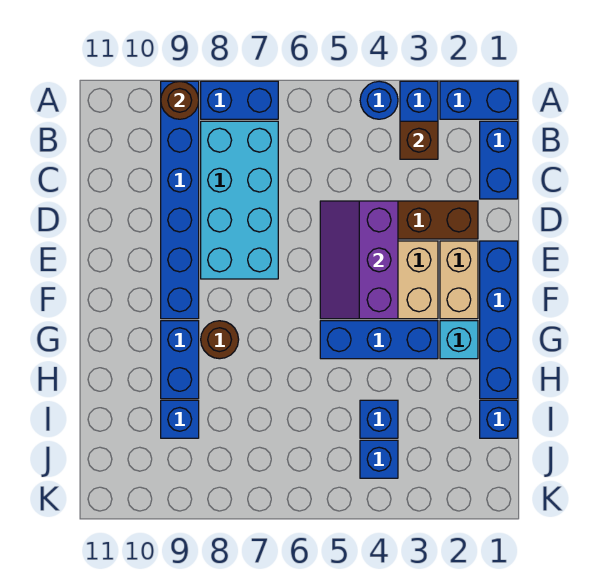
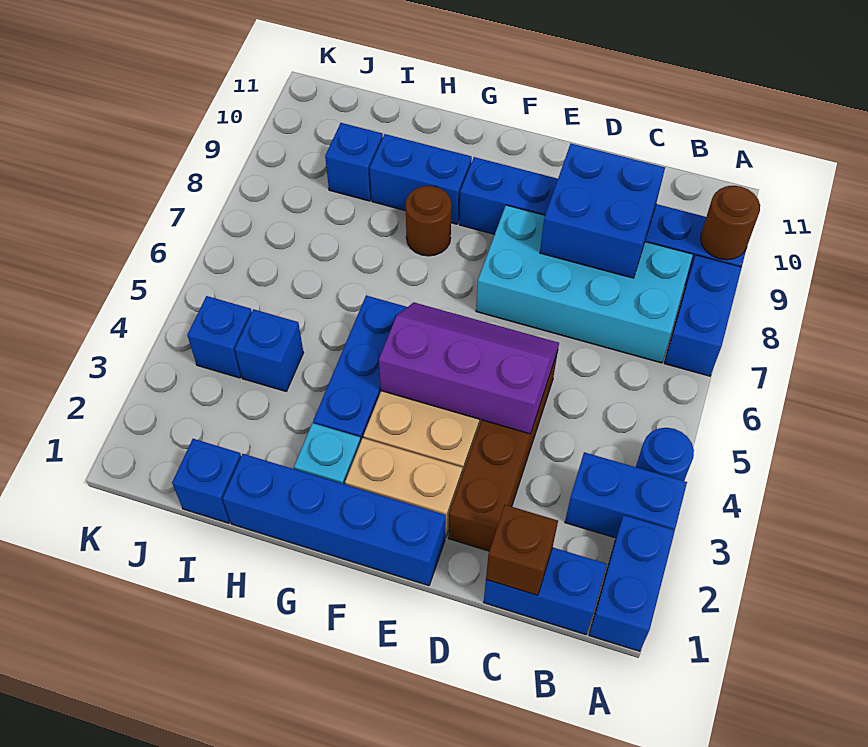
brown 1x1 brick [400,121,438,159] -> brown 1x1 brick moved to [486,505,558,595]
none -> blue 2x2 brick [540,144,665,278]

